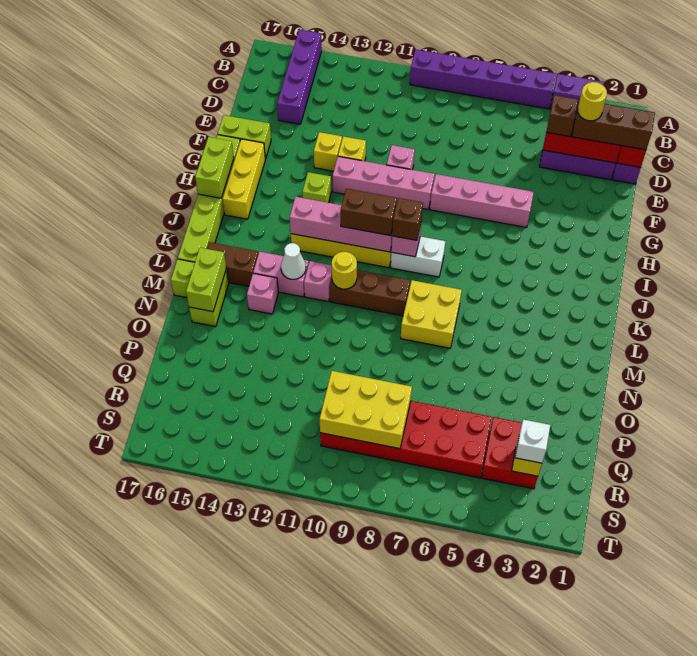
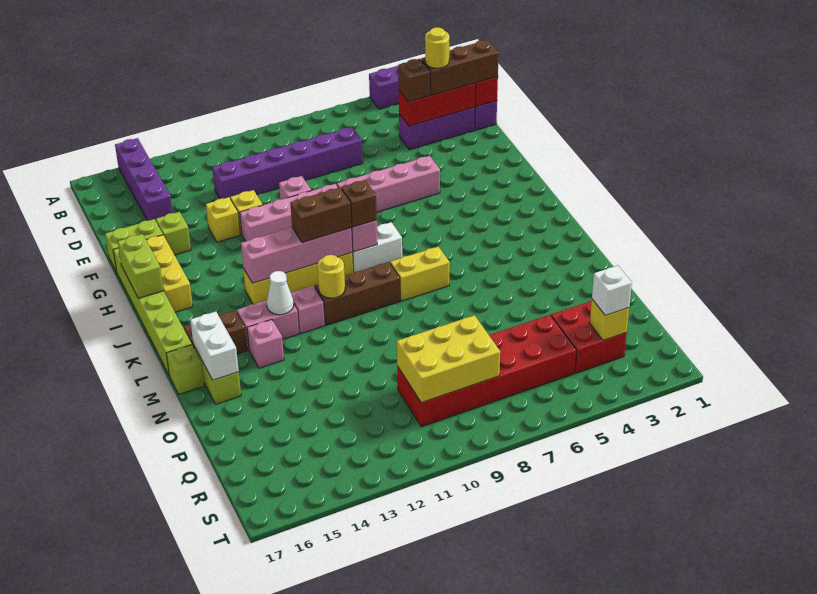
purple 1x6 brick [410,49,556,109] -> purple 1x6 brick moved to [212,127,363,199]
lime 1x1 brick [302,172,331,203] -> lime 1x1 brick moved to [156,212,191,255]
yellow 2x2 brick [401,280,462,348] -> yellow 1x2 brick [390,247,450,301]
lime 1x2 brick [186,248,226,312] -> white 1x2 brick [190,312,239,380]

